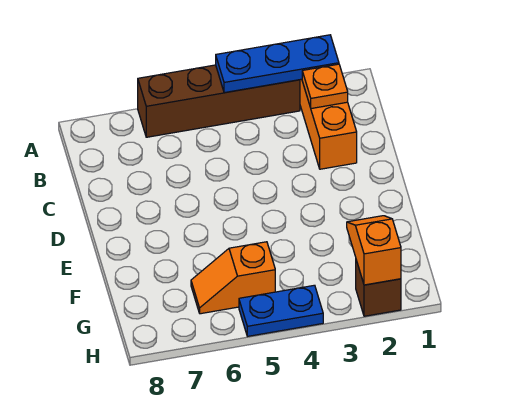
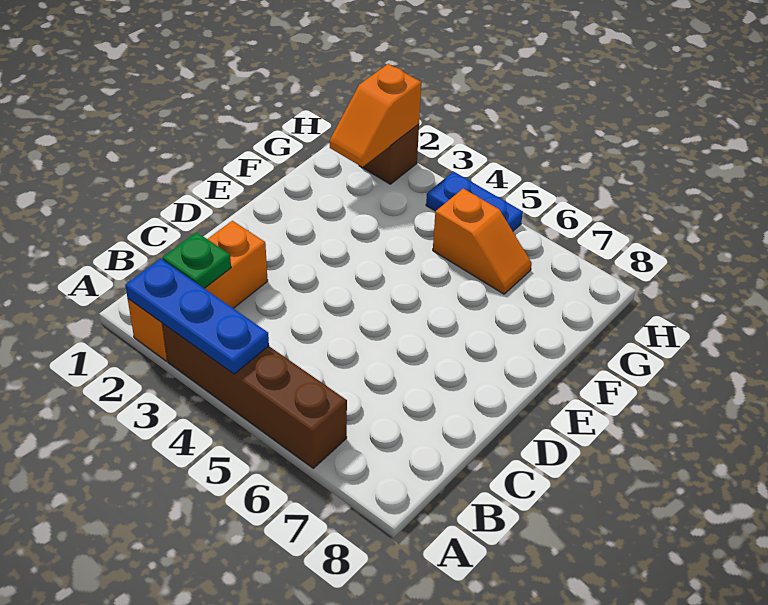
orange 1x1 plate [302,64,348,109] -> green 1x1 plate [163,232,231,288]

